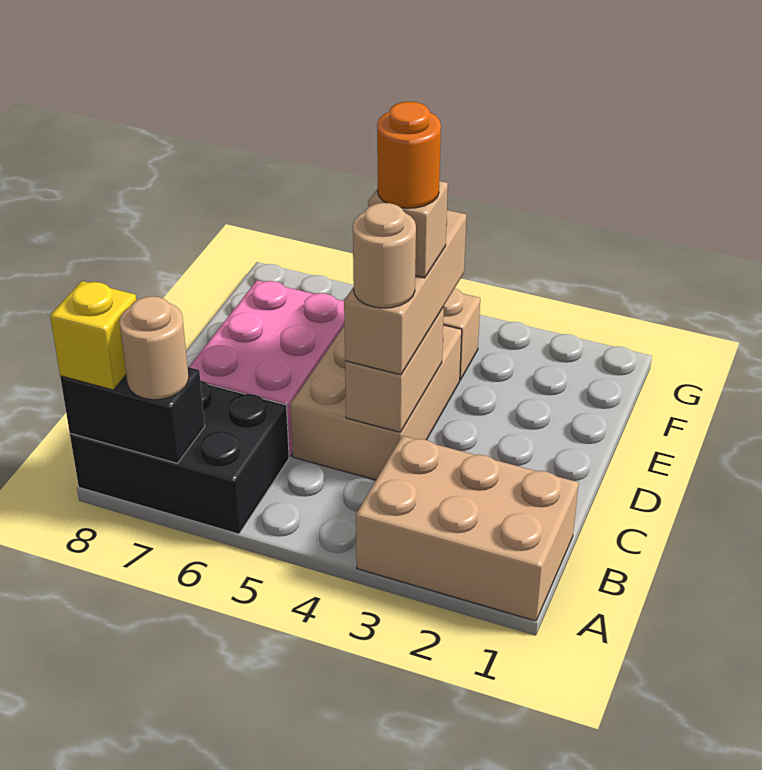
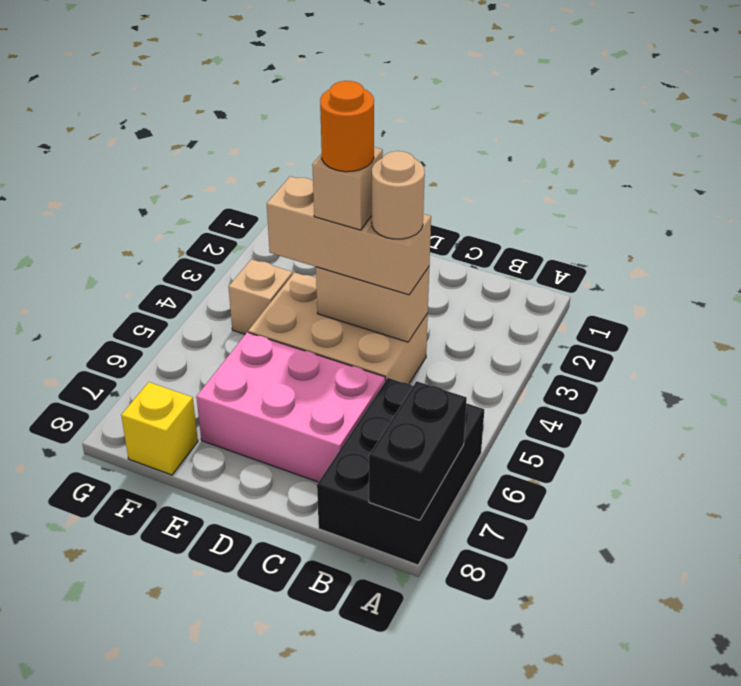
tan 2x3 brick [356,436,579,621] -> none
tan 1x1 round brick [120,296,188,400] -> none
yellow 1x1 brick [50,281,136,390] -> yellow 1x1 brick moved to [121,382,198,475]

